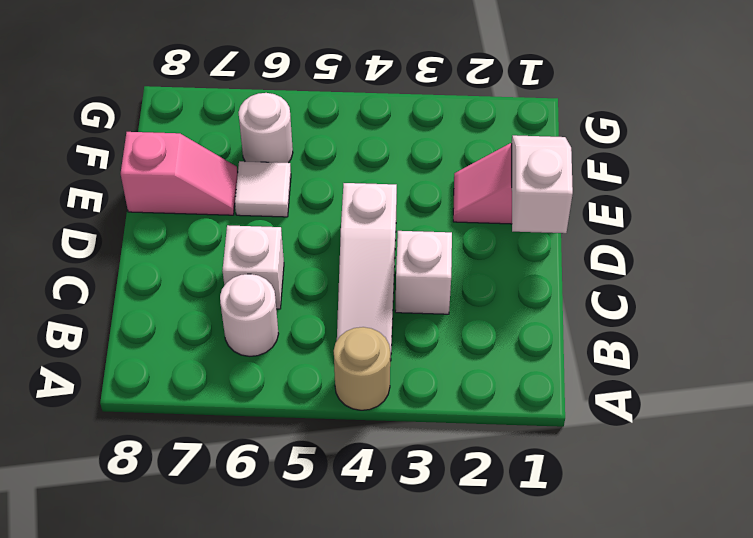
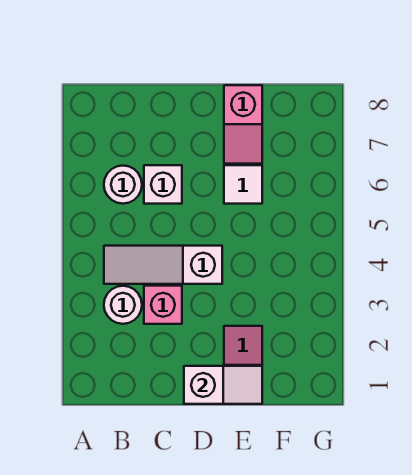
tan 1x1 round brick [334,327,390,410] -> none
white 1x1 brick [395,231,452,314] -> pink 1x1 brick [144,286,182,324]
white 1x1 round brick [238,93,293,163] -> white 1x1 round brick moved to [104,286,142,324]

